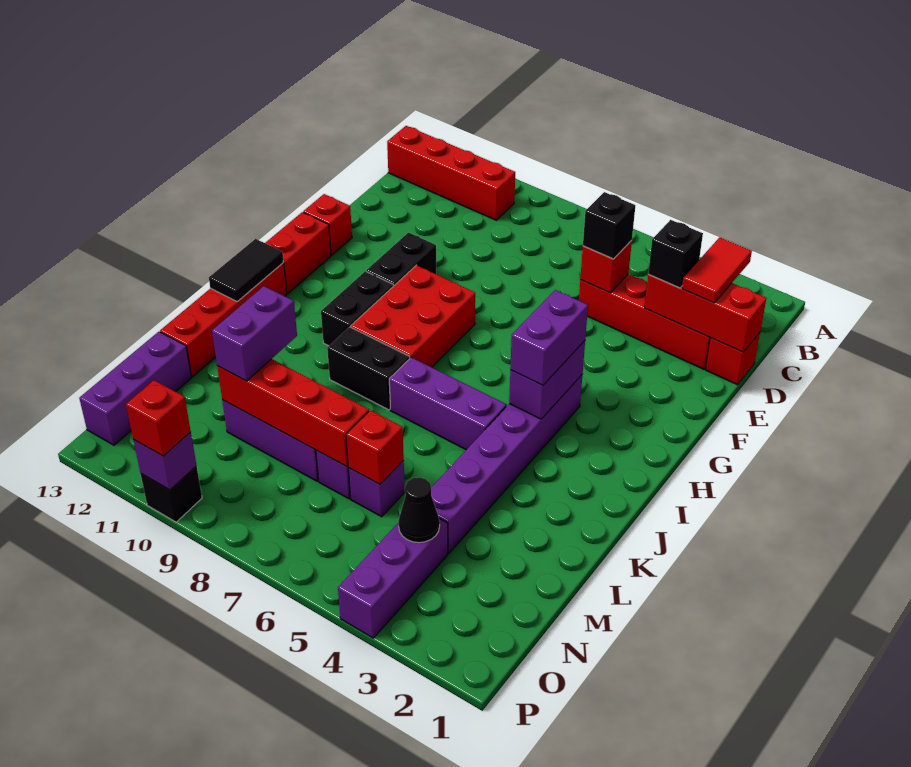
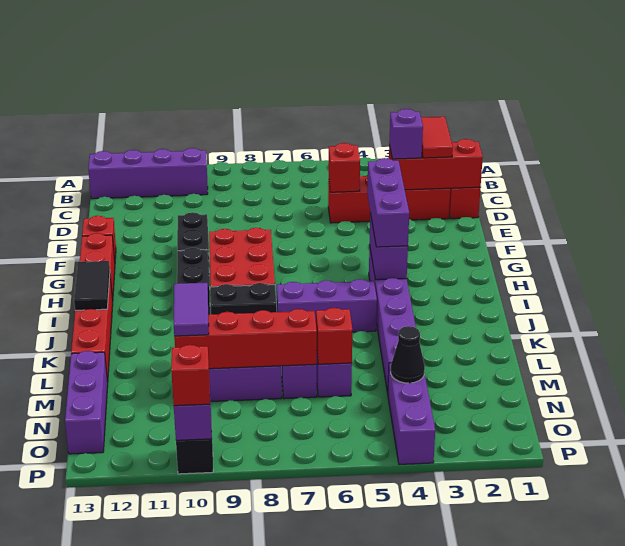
red 1x4 brick [387,126,515,220] -> purple 1x4 brick [88,148,208,199]
black 1x1 brick [648,220,703,288] -> purple 1x1 brick [389,109,423,159]
black 1x1 brick [583,192,635,259] -> none
purple 1x2 brick [510,290,588,385] -> purple 1x3 brick [367,158,409,247]
purple 1x2 brick [212,286,297,381] -> purple 1x2 tile [174,283,209,336]

